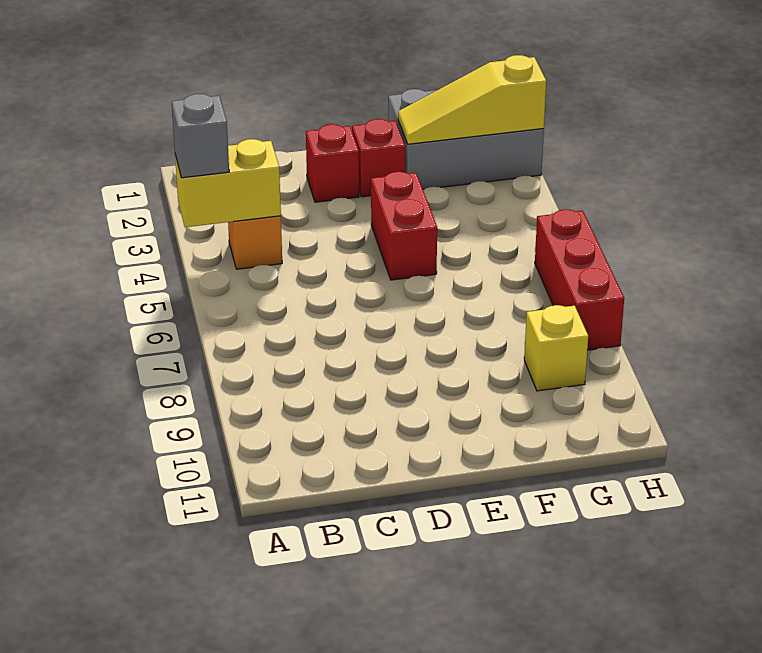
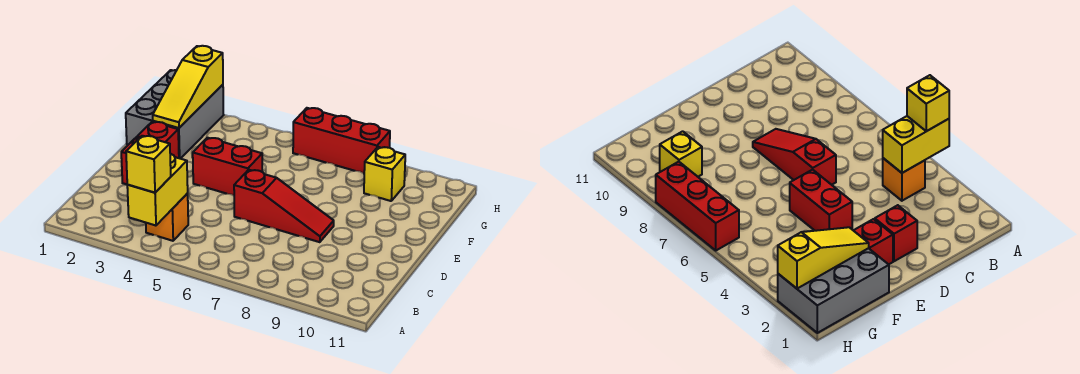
grey 1x1 brick [172,94,229,178] -> yellow 1x1 brick [126,136,171,193]
none -> red 1x3 slope [234,170,334,242]

